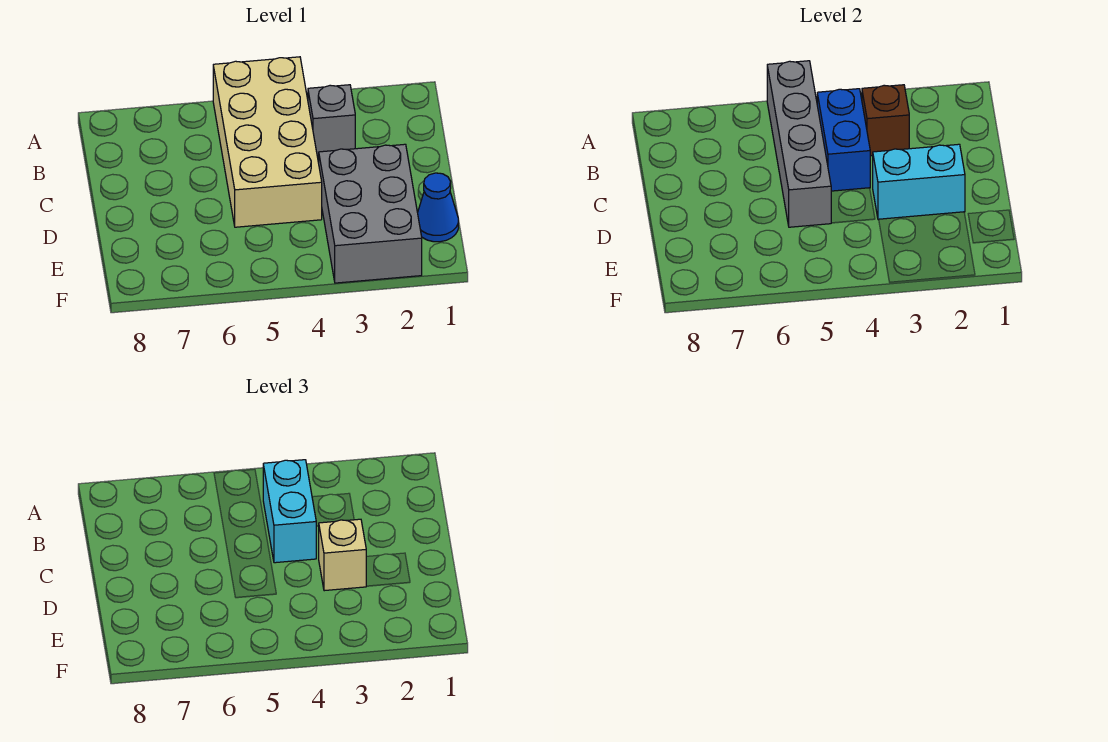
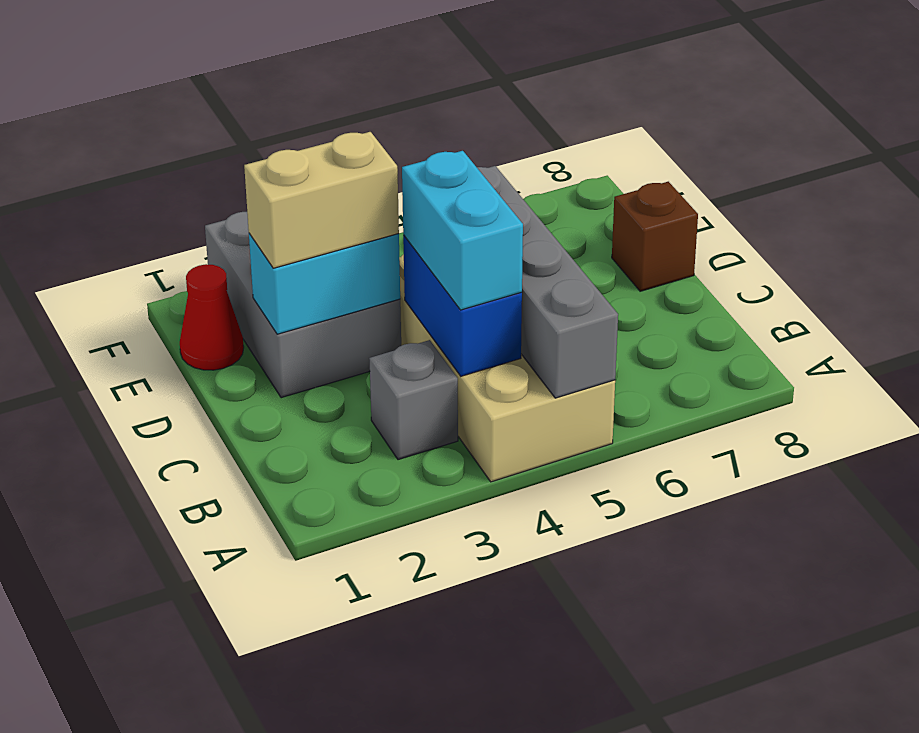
brown 1x1 brick [862,85,909,156] -> brown 1x1 brick moved to [612,182,698,291]
tan 1x1 brick [319,519,366,591] -> tan 1x2 brick [244,132,399,268]
blue 1x1 cone [418,173,458,242] -> red 1x1 cone [180,264,244,370]

